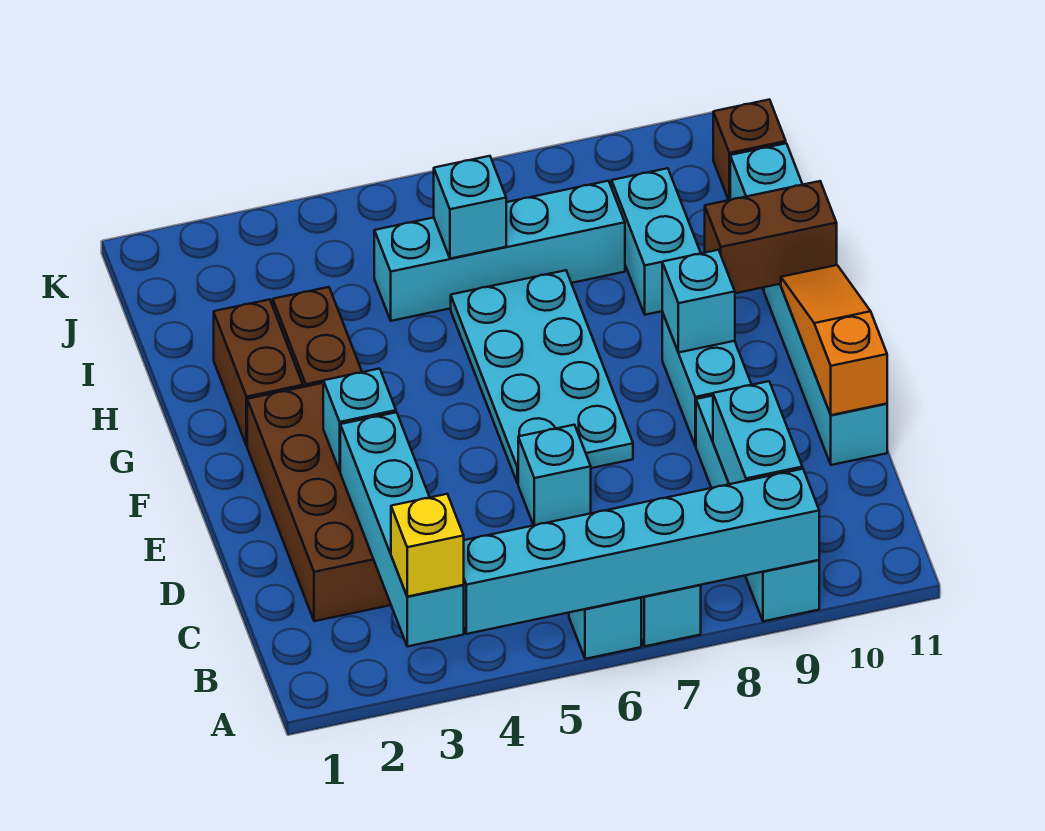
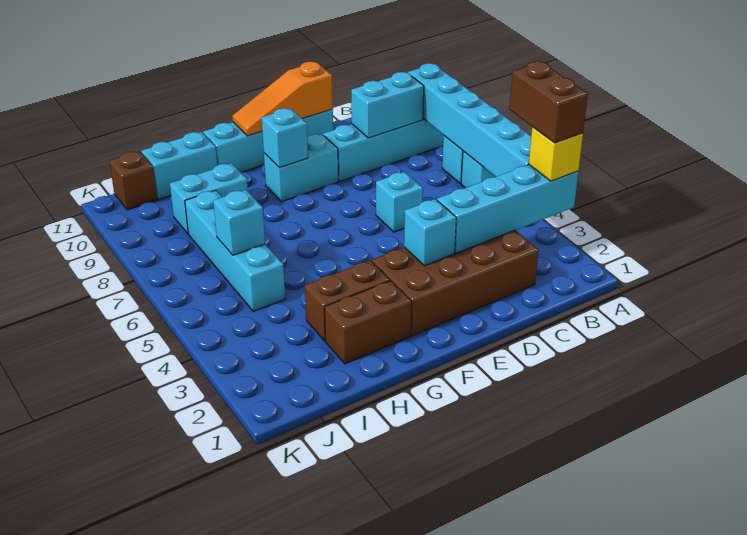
cyan 2x4 plate [451,270,633,483] -> none
brown 1x2 brick [705,181,837,293] -> brown 1x2 brick moved to [510,61,588,143]

